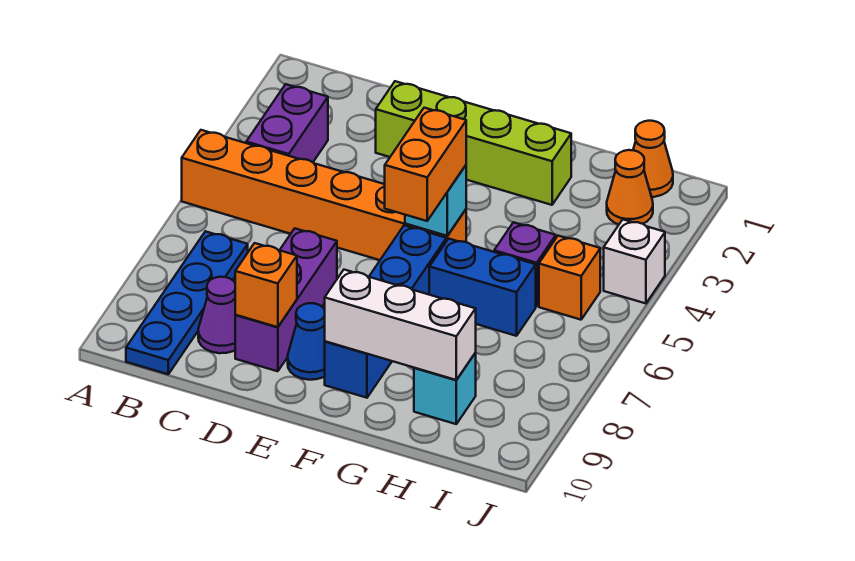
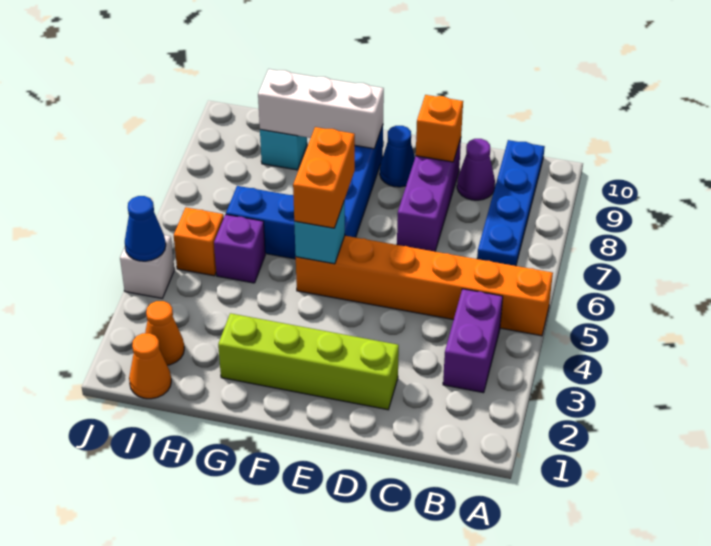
none -> blue 1x1 cone [125,196,166,261]

